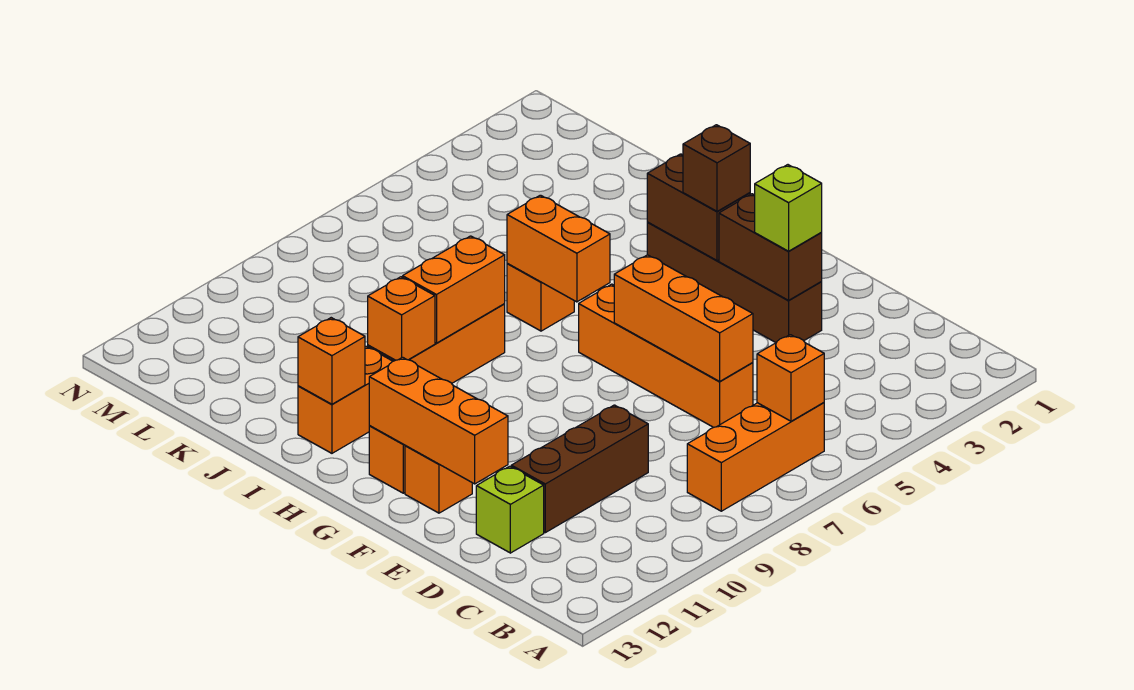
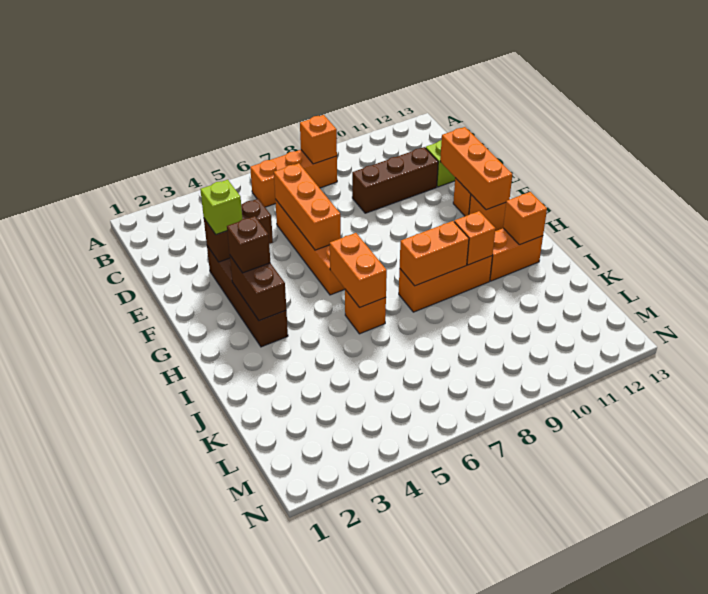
orange 1x1 brick [757,335,824,421] -> orange 1x1 brick moved to [300,115,337,164]
brown 1x2 brick [719,194,822,300] -> brown 1x2 brick turned to [204,199,273,262]

